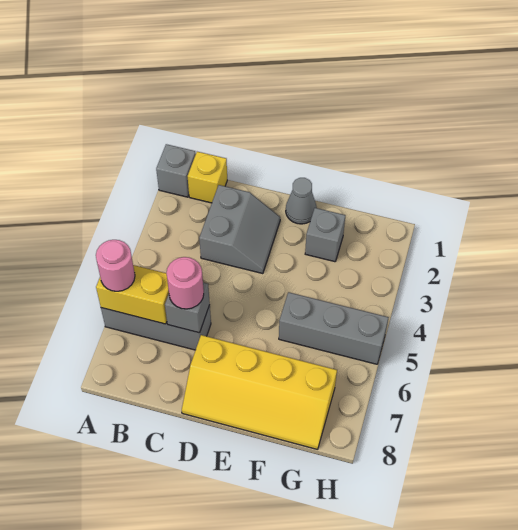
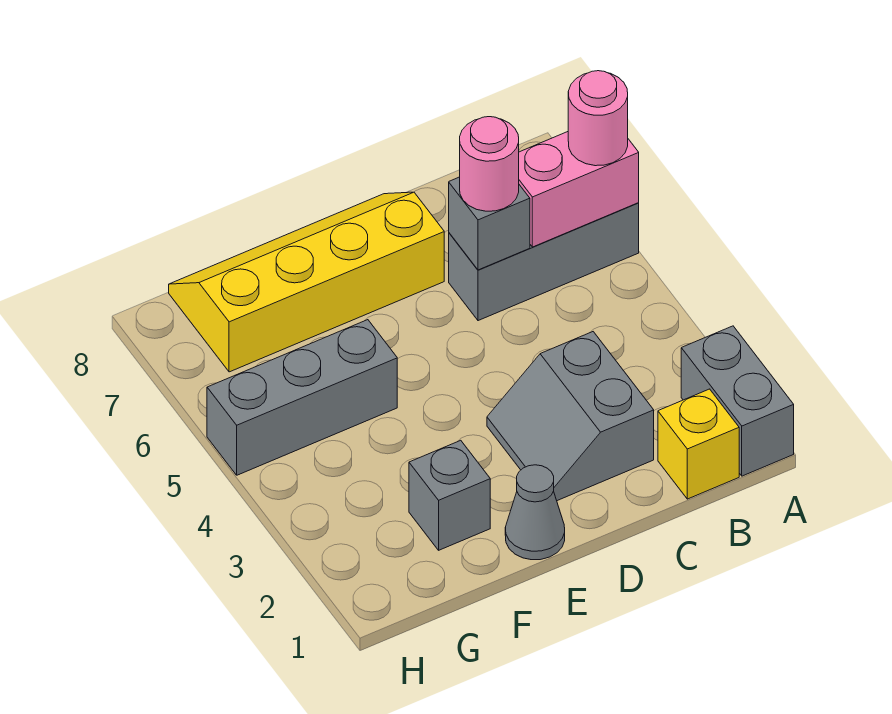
grey 1x1 brick [156,144,196,197] -> grey 1x2 brick [681,326,794,476]
yellow 1x2 brick [96,265,169,324] -> pink 1x2 brick [519,132,639,247]

